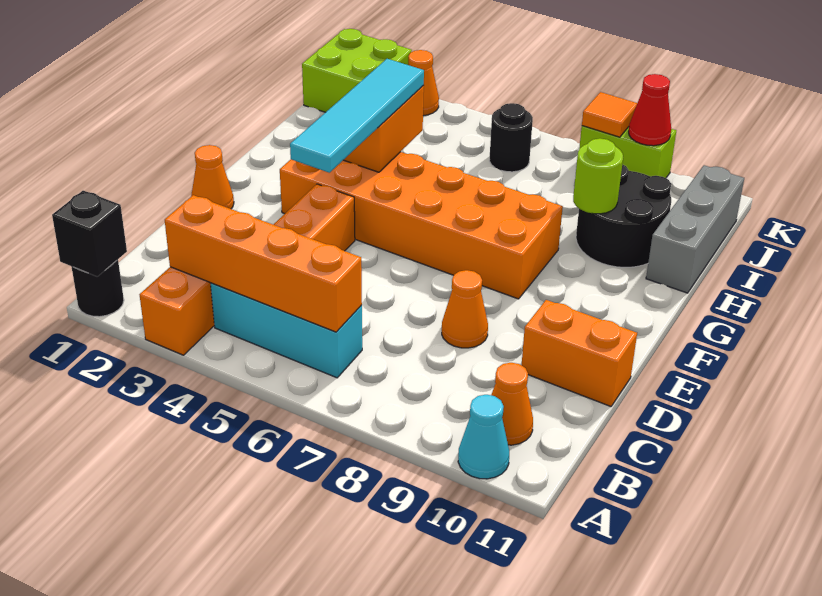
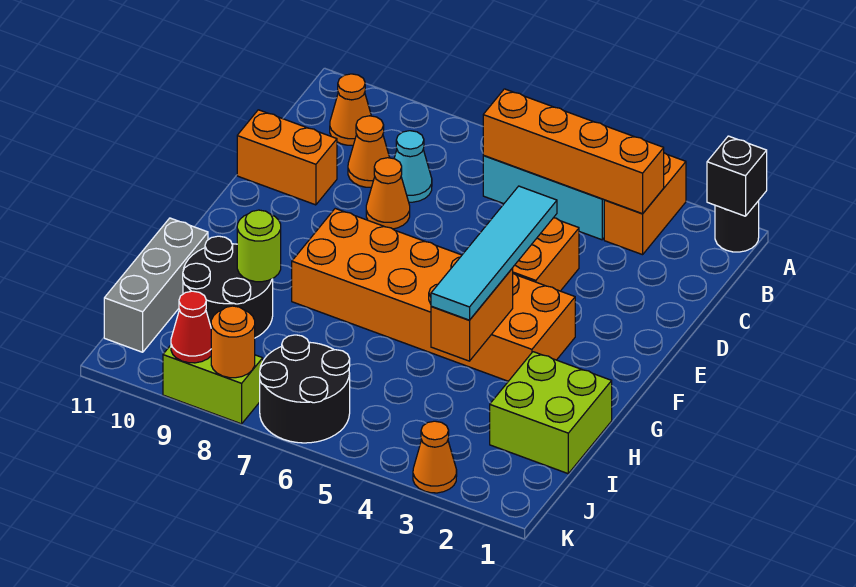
cyan 1x1 cone [458,395,509,479] -> cyan 1x1 cone moved to [394,131,432,202]
orange 1x1 cone [191,145,234,209] -> orange 1x1 cone moved to [348,116,390,187]
lime 2x2 brick [302,29,412,112] -> lime 2x2 brick moved to [490,352,612,474]
black 1x1 round brick [489,103,533,172] -> black 2x2 round brick [260,335,350,443]
orange 1x1 tile [582,92,637,137] -> orange 1x1 round brick [211,306,255,378]

